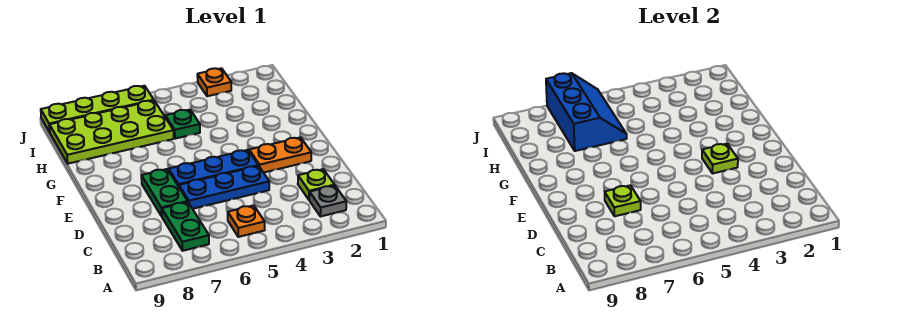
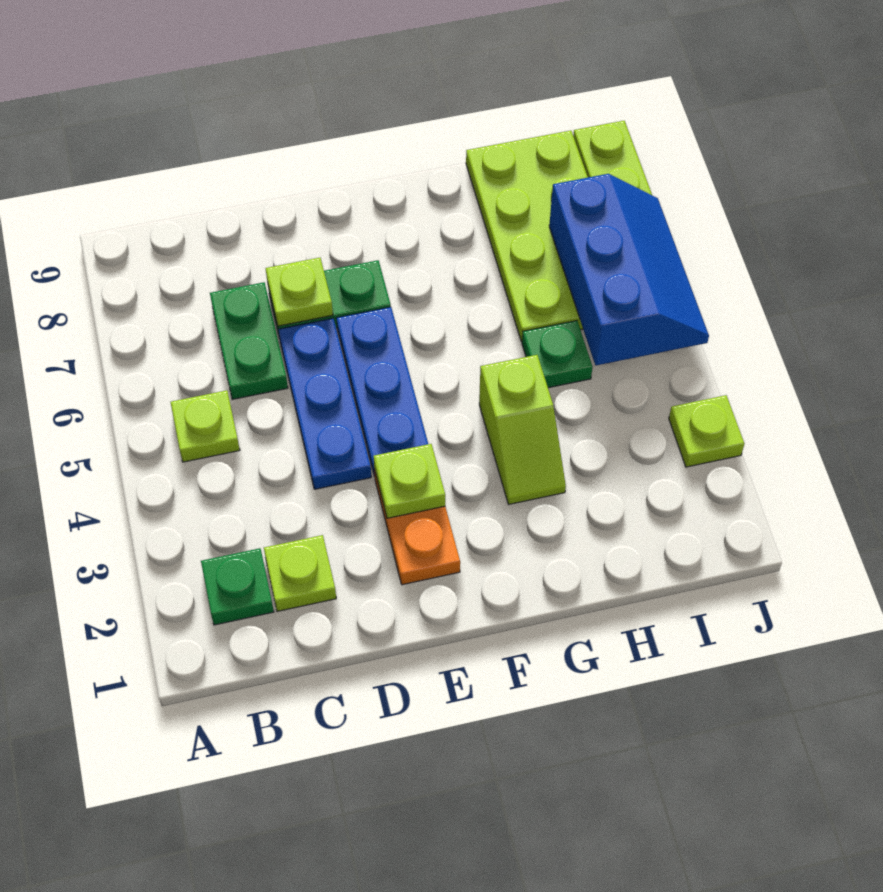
grey 1x1 plate [309,186,346,217] -> green 1x1 plate [201,548,274,625]
orange 1x1 plate [228,205,265,237] -> lime 1x1 plate [171,390,240,462]
green 1x2 plate [162,202,209,251] -> green 1x2 plate turned to [210,282,288,399]
none -> lime 1x2 slope [479,355,566,504]
blue 2x3 slope [546,73,627,151] -> blue 2x3 slope turned to [549,174,709,365]
orange 1x1 plate [197,68,231,96] -> lime 1x1 plate [669,395,744,467]

